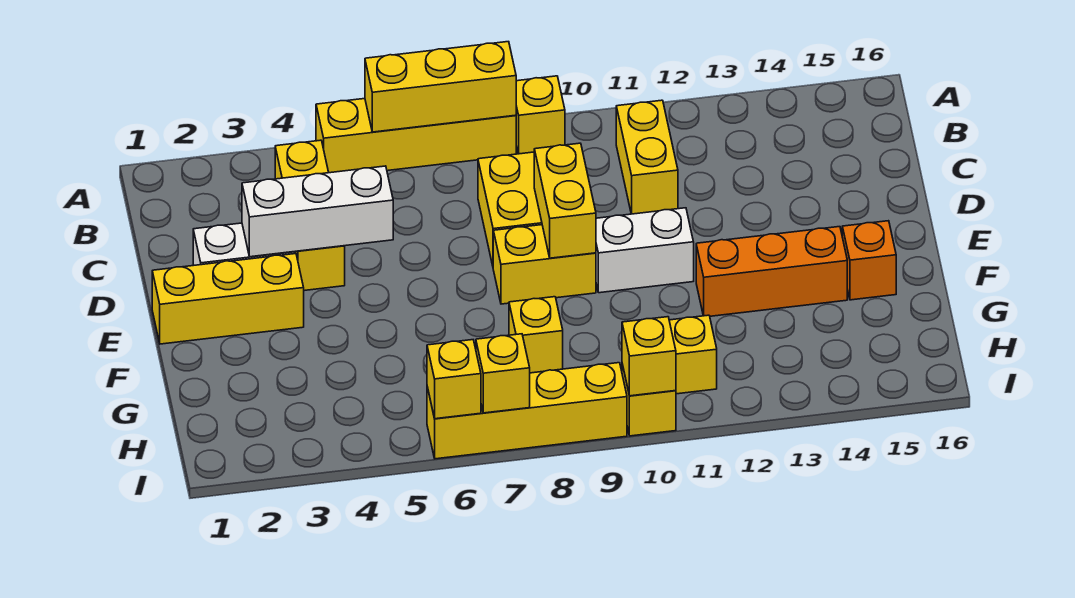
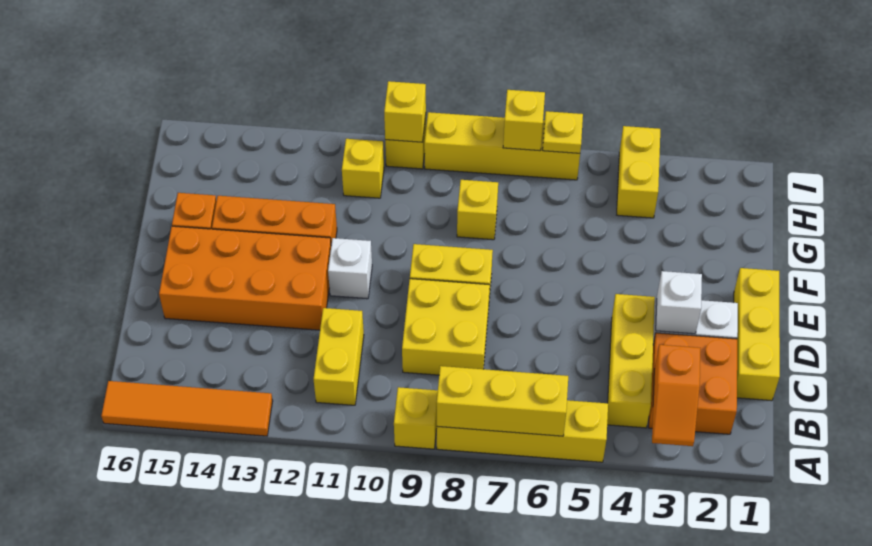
none -> orange 1x2 slope [652,345,700,446]
none -> orange 1x4 tile [101,381,273,436]
none -> orange 2x2 brick [649,333,737,434]
white 1x3 brick [242,166,393,257] -> white 1x1 brick [656,271,702,334]
yellow 1x2 brick [534,143,596,258] -> yellow 1x2 brick moved to [617,126,660,218]
none -> orange 2x4 brick [159,226,331,330]
yellow 1x3 brick [152,254,304,344] -> yellow 1x3 brick turned to [734,268,780,401]
white 1x2 brick [596,208,694,293] -> white 1x1 brick [328,238,372,299]
yellow 1x1 brick [427,340,481,419] -> yellow 1x1 plate [543,111,583,153]

